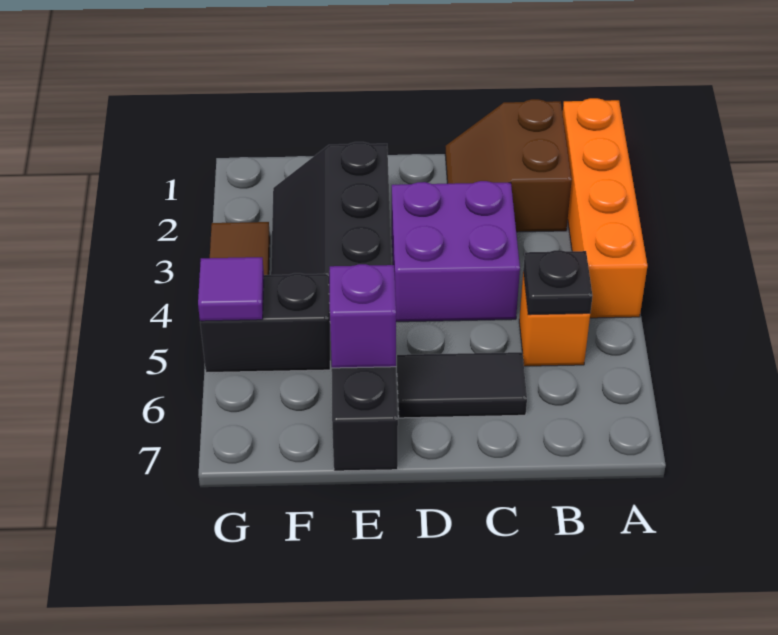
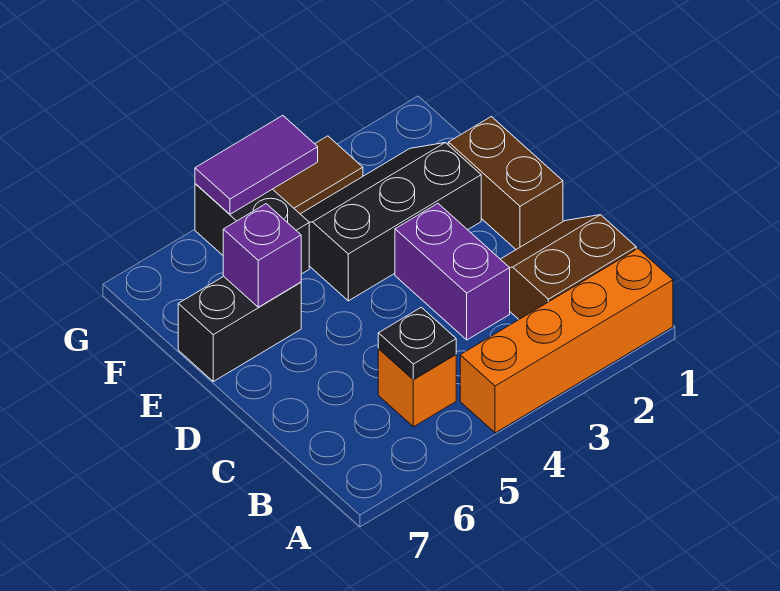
purple 2x2 brick [392,181,520,322] -> purple 1x2 brick [395,204,510,340]
black 1x2 tile [397,352,527,418] -> none
none -> brown 1x2 brick [448,117,563,249]
purple 1x1 tile [198,257,264,321] -> purple 1x2 tile [195,116,318,214]

